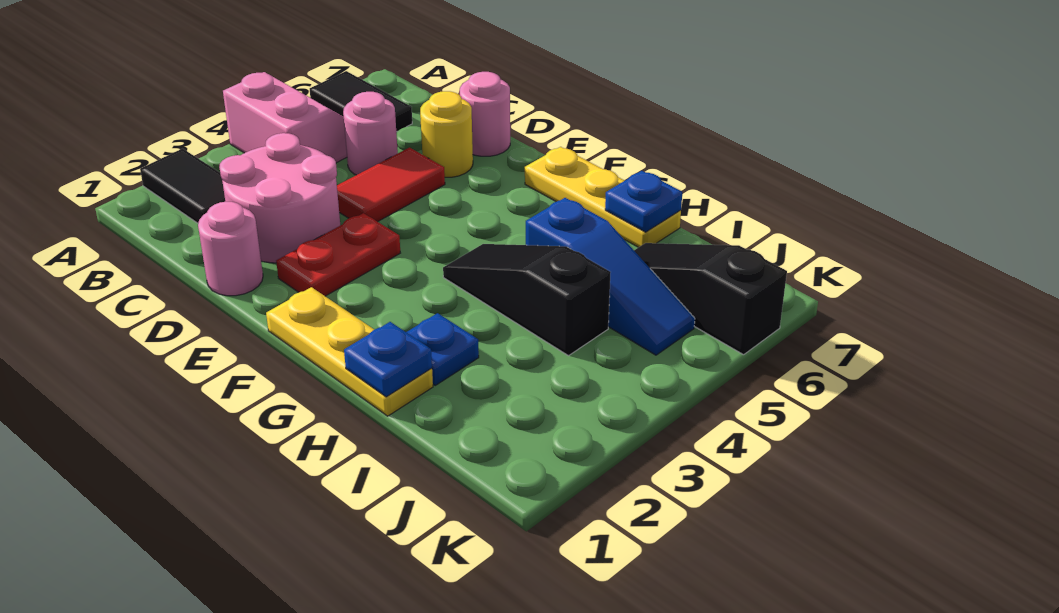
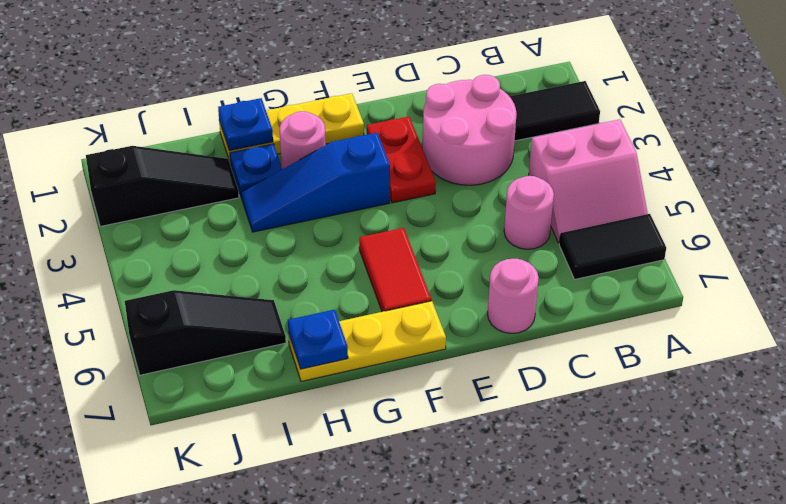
pink 1x1 round brick [198,202,263,296] -> pink 1x1 round brick moved to [280,111,326,169]
red 1x2 tile [337,148,445,222] -> red 1x2 tile moved to [359,228,431,312]
yellow 1x1 round brick [420,91,473,177] -> none
black 1x3 slope [443,244,611,356] -> black 1x3 slope moved to [86,146,239,226]
blue 1x3 slope [526,198,695,355] -> blue 1x3 slope moved to [241,133,390,232]

